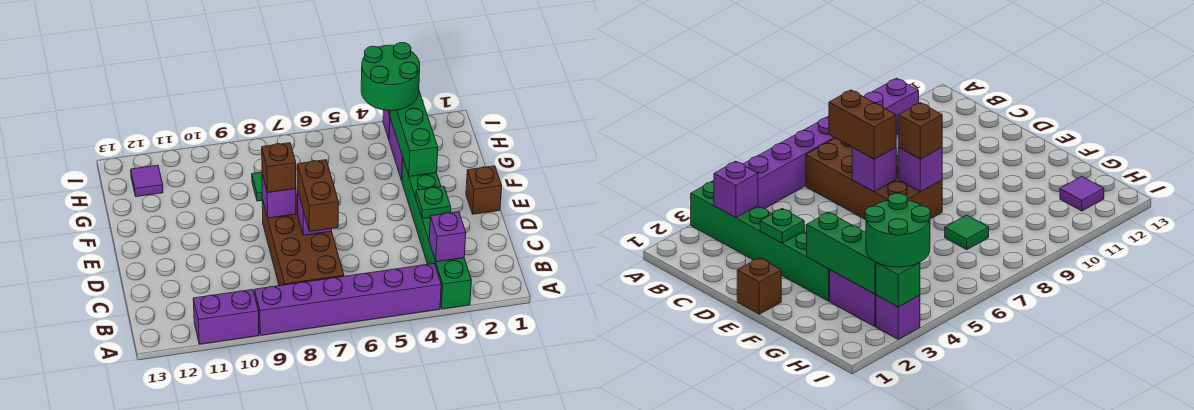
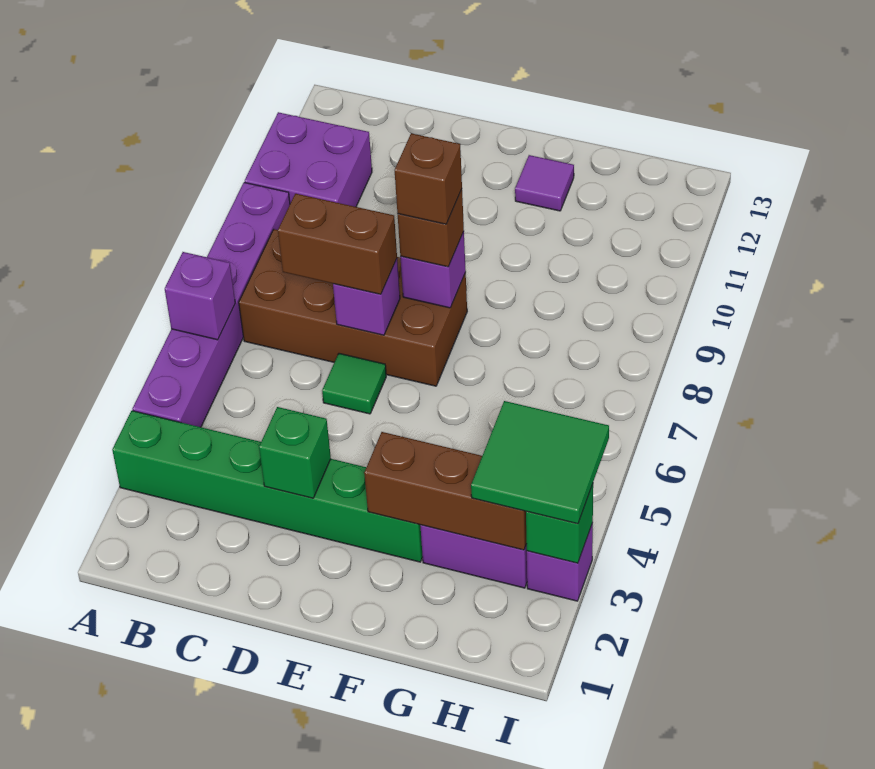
purple 1x2 brick [193,290,259,344] -> purple 2x2 brick [245,112,372,207]
purple 1x1 brick [429,212,466,262] -> purple 1x1 brick moved to [165,252,235,340]
green 1x1 plate [416,186,451,219] -> green 1x1 brick [259,407,331,498]
brown 1x1 brick [466,166,502,214] -> brown 1x1 brick moved to [395,133,462,224]
green 1x3 brick [390,91,438,176] -> brown 1x3 brick [364,432,527,550]
green 1x1 tile [252,172,262,201] -> green 1x1 tile moved to [322,353,386,414]
green 2x2 round brick [361,43,420,111] -> green 2x2 tile [471,401,609,524]
purple 1x1 tile [131,165,163,197] -> purple 1x1 tile moved to [515,155,574,211]

